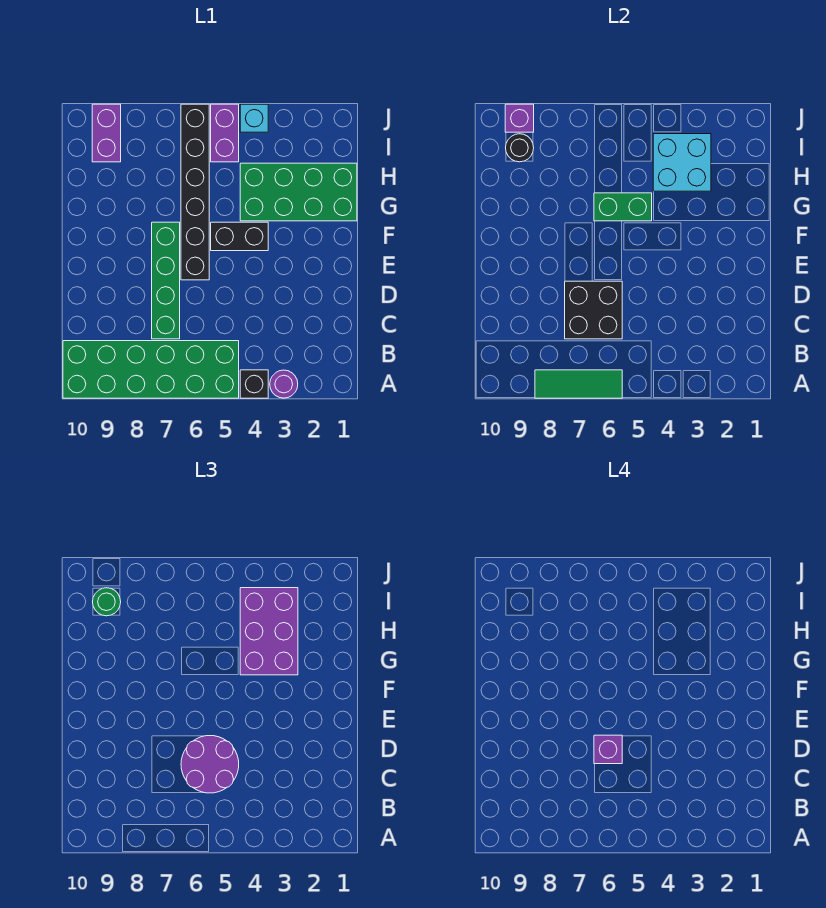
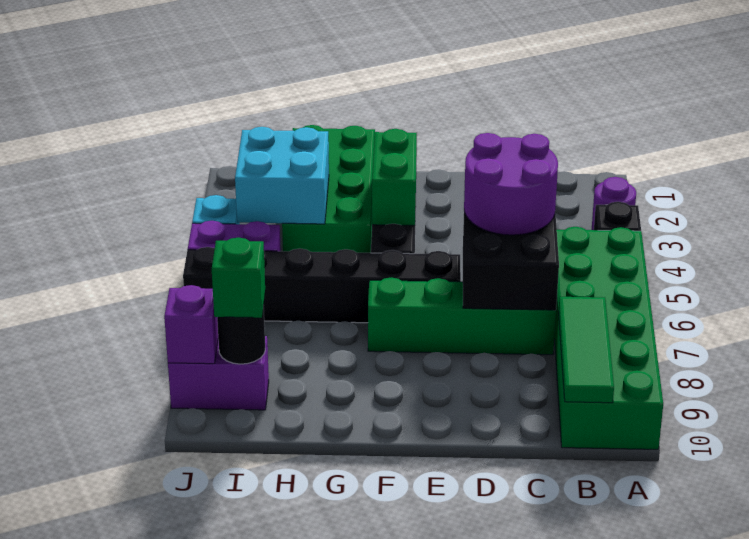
green 1x3 tile [535,370,622,398] -> green 1x3 tile moved to [559,297,614,403]
purple 1x1 brick [594,735,622,764] -> none
purple 2x3 brick [240,588,298,675] -> none
green 1x2 brick [594,193,652,221] -> green 1x2 brick moved to [372,129,417,225]
green 1x1 round brick [93,588,121,616] -> green 1x1 brick [212,238,265,318]

